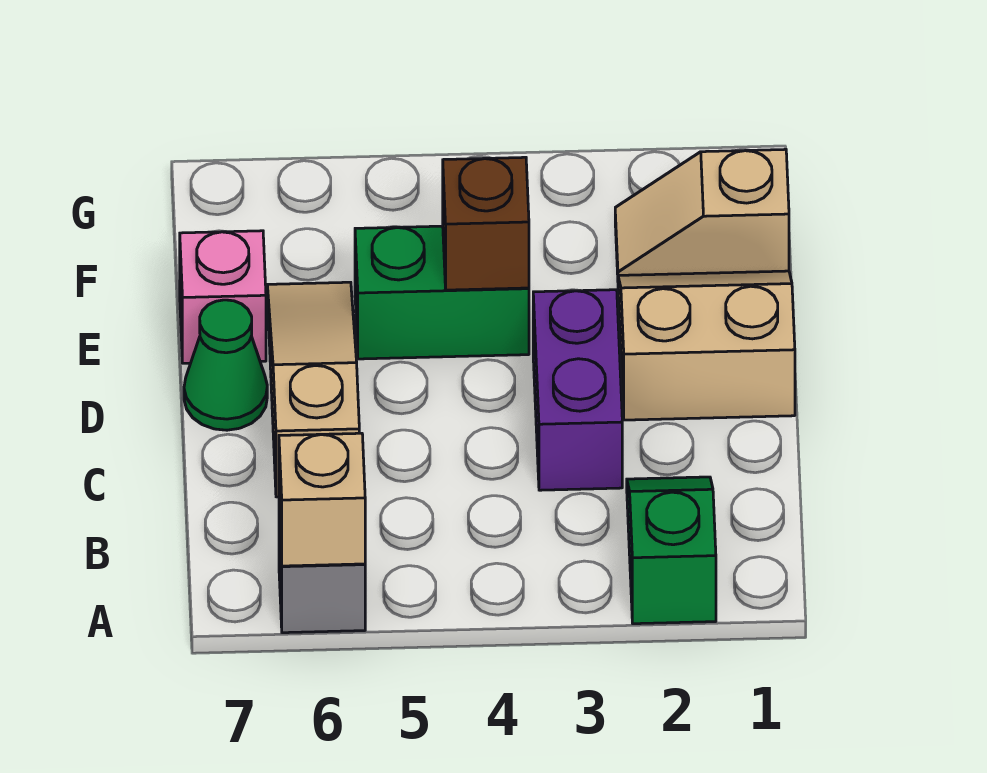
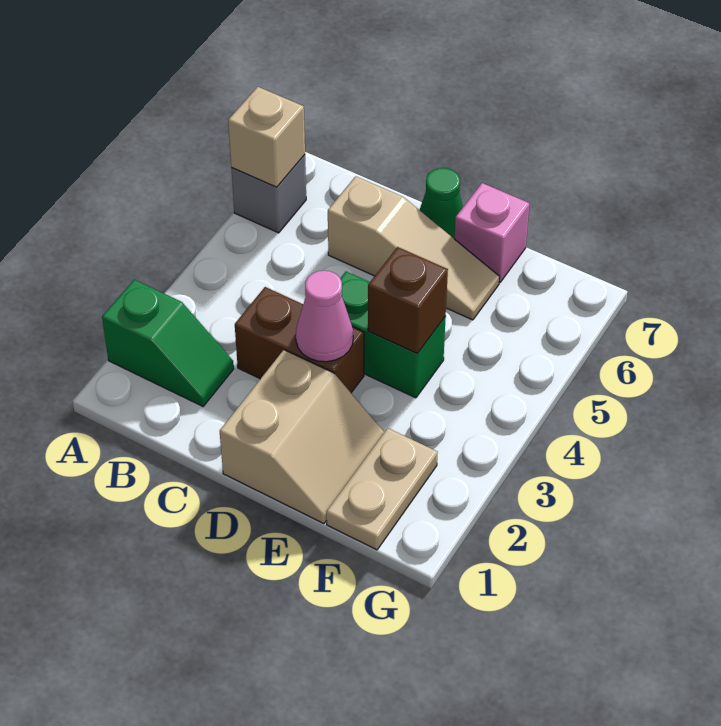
purple 1x2 brick [533,290,622,490] -> brown 1x2 brick [235,287,364,393]
none -> pink 1x1 cone [296,271,353,362]
green 1x2 brick [355,226,529,359] -> green 1x2 brick turned to [340,272,446,398]
tan 1x2 slope [615,149,789,275] -> tan 1x2 plate [326,428,438,550]

